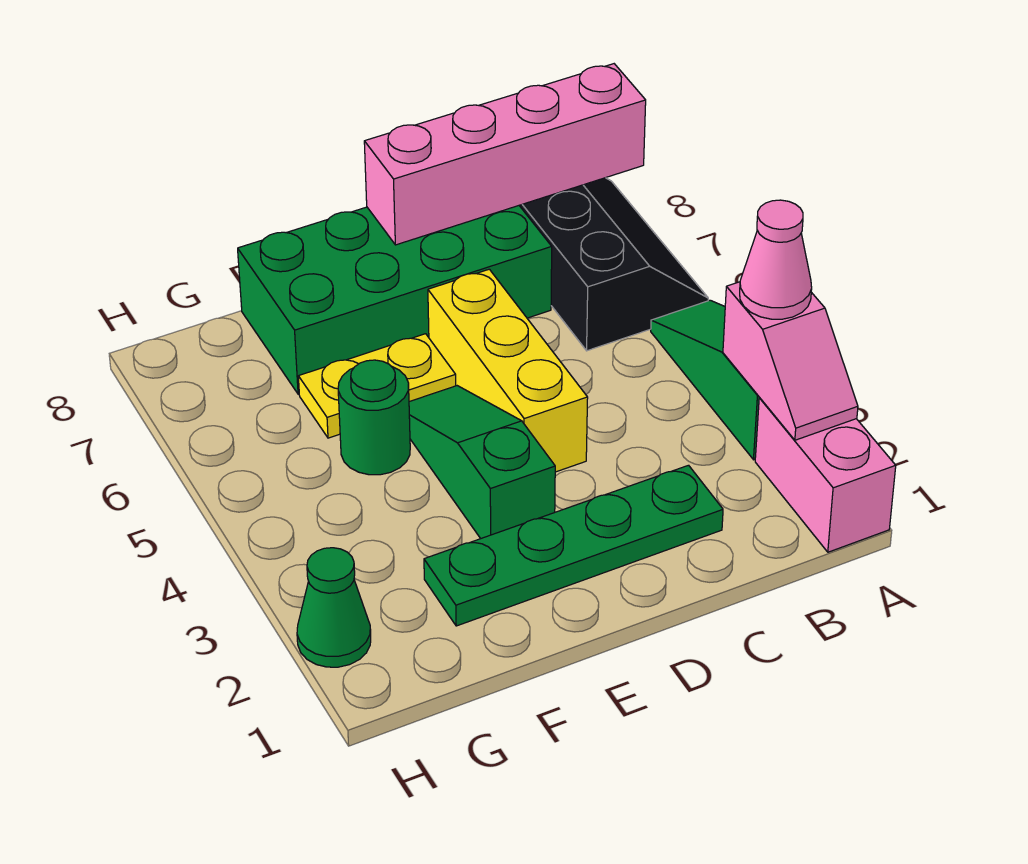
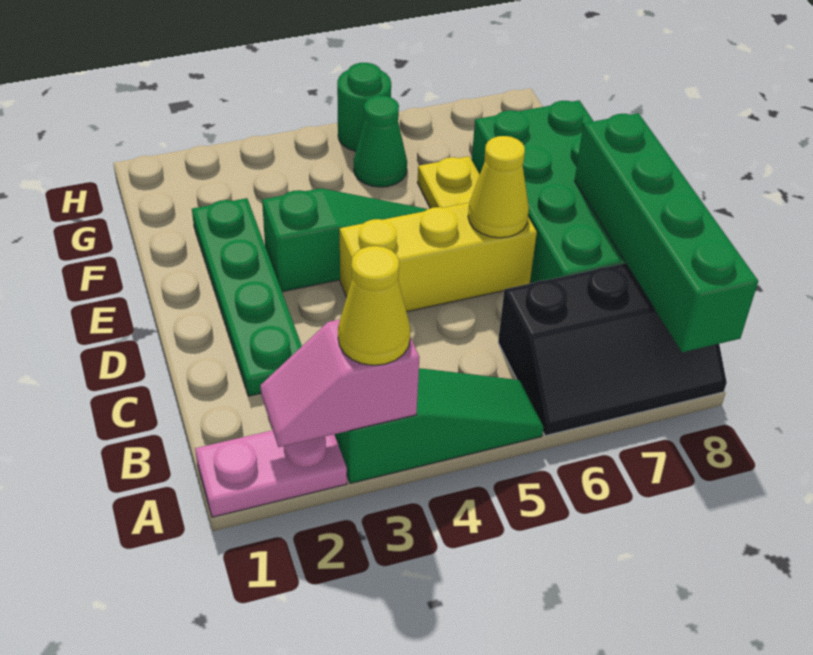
pink 1x2 brick [755,398,896,552] -> pink 1x2 plate [195,430,347,517]
pink 1x1 cone [740,200,812,319] -> yellow 1x1 cone [338,246,410,365]
pink 1x4 brick [364,64,646,245] -> green 1x4 brick [575,113,758,352]
none -> yellow 1x1 cone [468,136,529,238]
green 1x1 round brick [338,360,410,475] -> green 1x1 round brick moved to [337,63,391,151]
green 1x1 cone [297,548,371,667] -> green 1x1 cone moved to [354,96,407,187]

